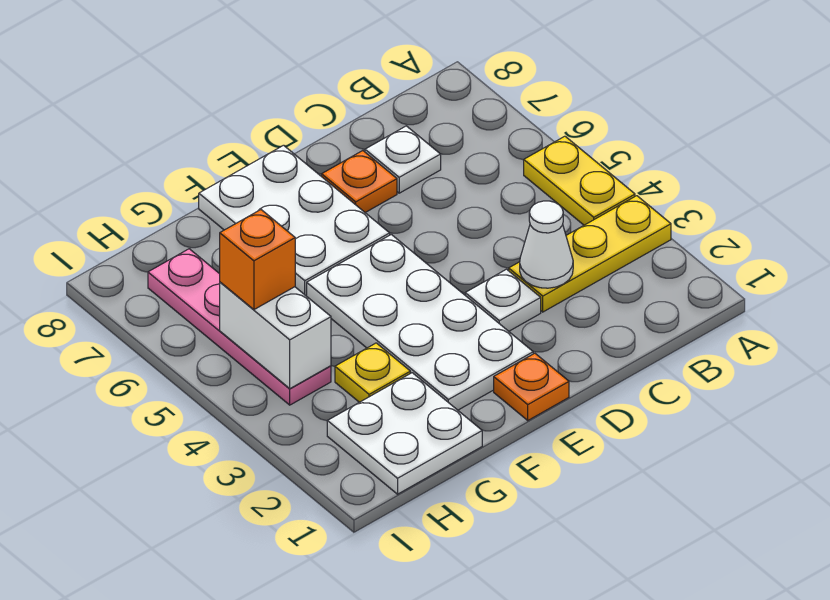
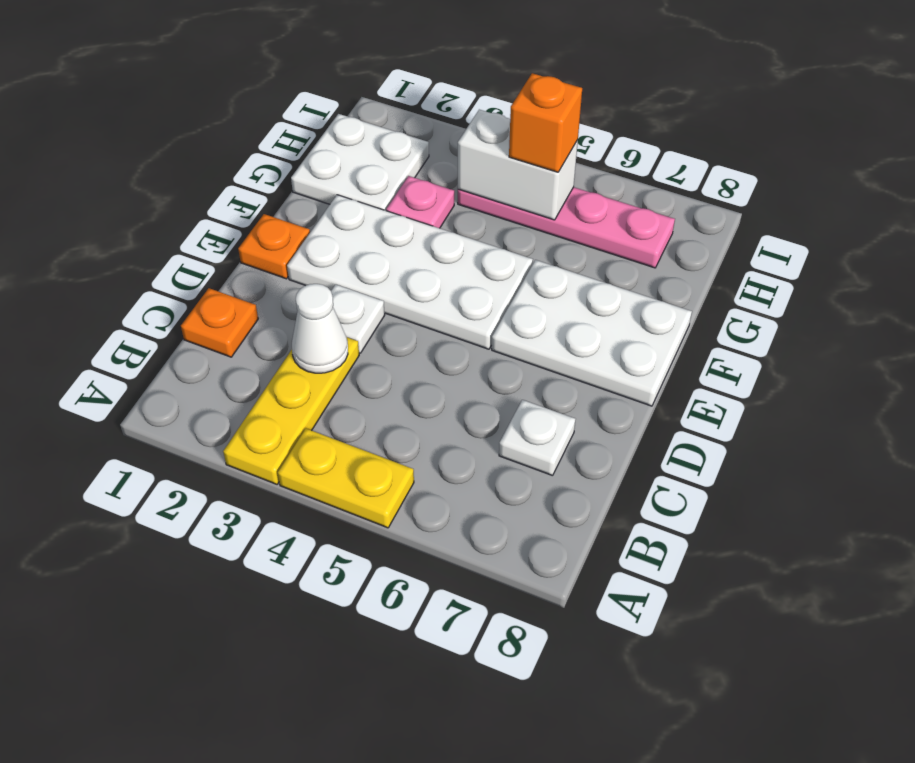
orange 1x1 plate [322,151,397,212] -> orange 1x1 plate moved to [181,288,258,357]
yellow 1x1 plate [335,343,410,402] -> pink 1x1 plate [386,176,454,228]

